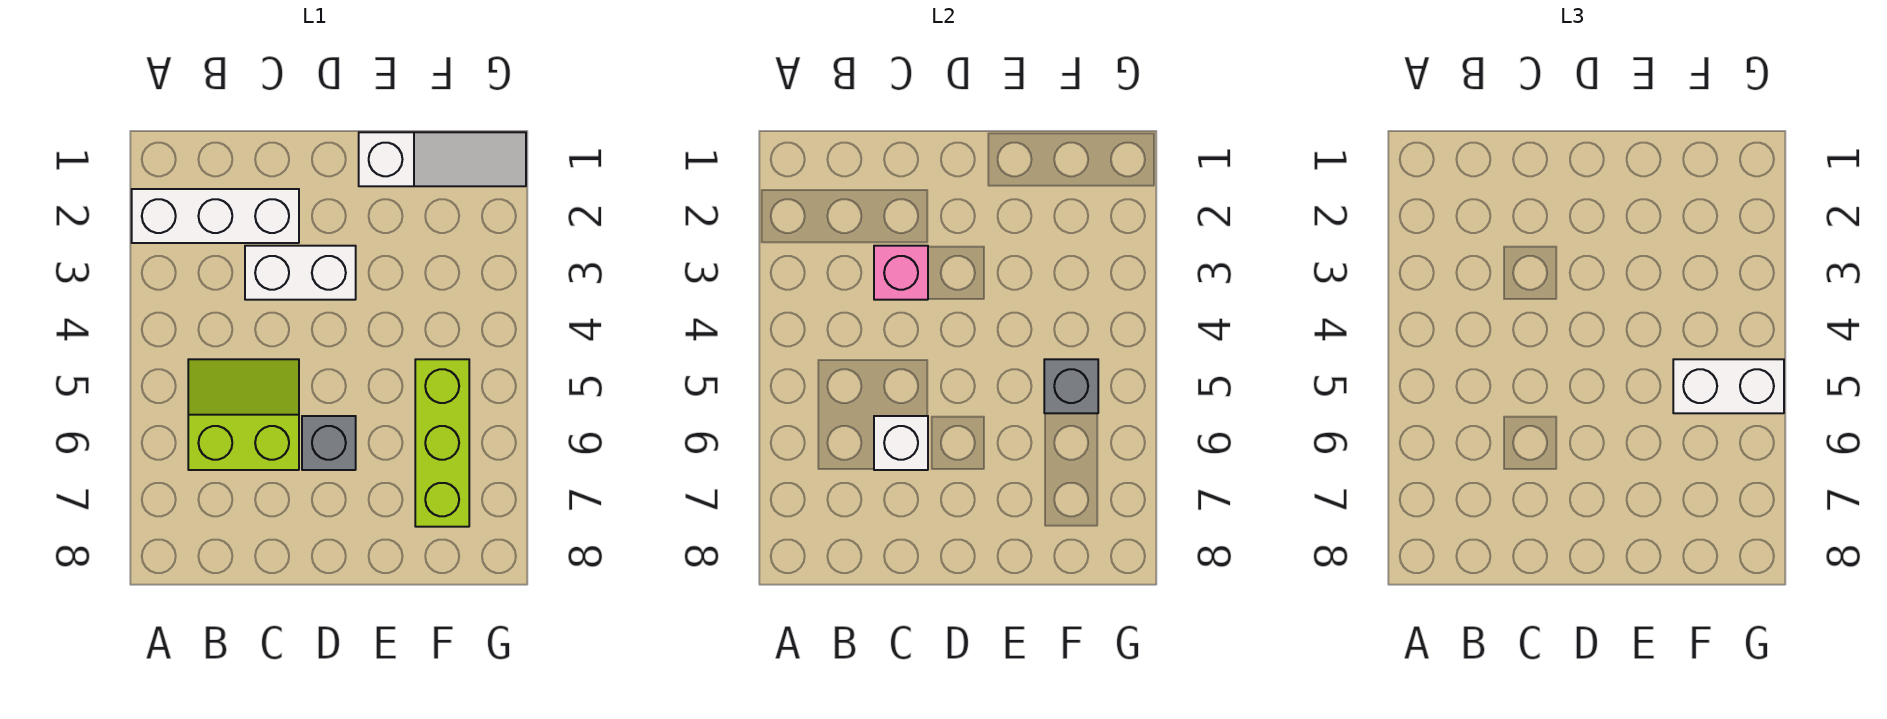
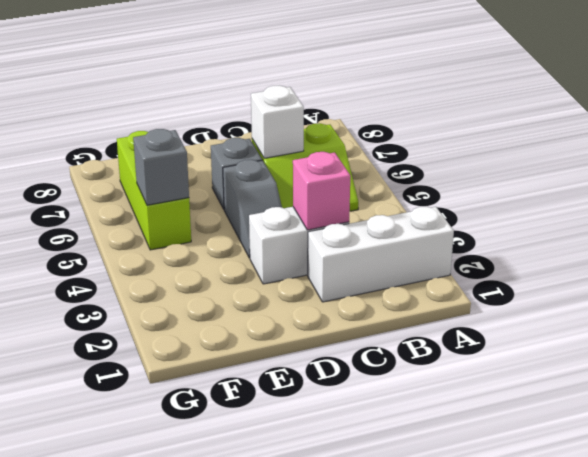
none -> grey 1x2 slope [223,160,282,258]
white 1x3 slope [359,132,526,186] -> none
white 1x2 brick [1673,359,1784,413] -> none

